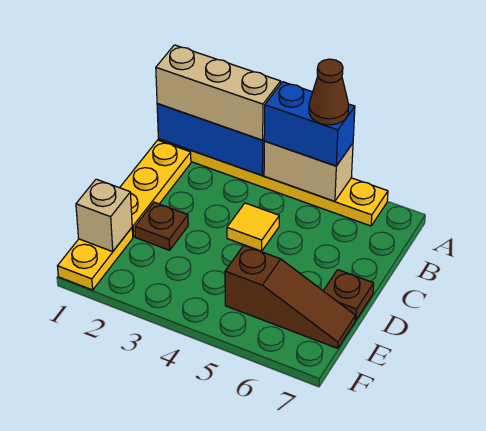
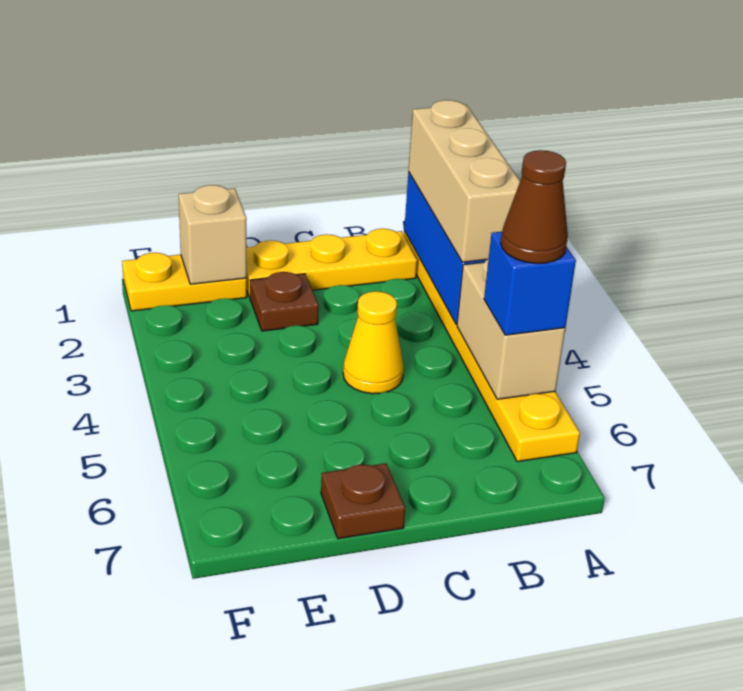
blue 1x2 brick [264,82,355,166] -> blue 1x1 brick [484,232,576,335]
yellow 1x1 tile [227,203,279,251] -> yellow 1x1 cone [343,291,404,394]
brown 1x3 slope [225,246,355,348] -> none

